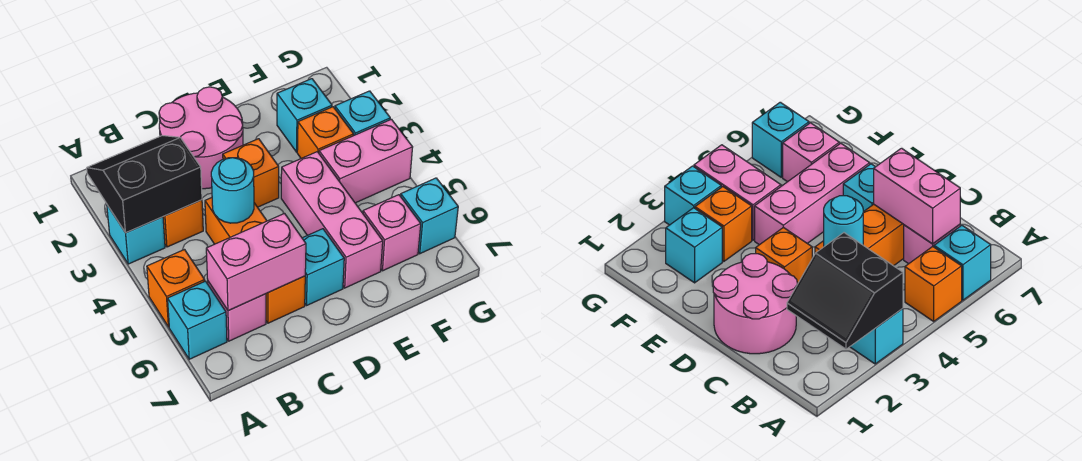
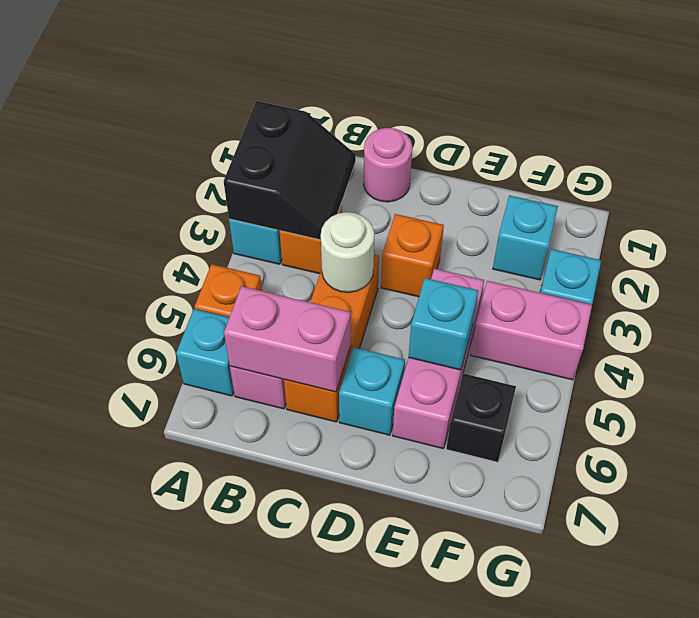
black 2x2 slope [87,135,202,233] -> black 2x2 slope turned to [224,101,356,240]
pink 2x2 round brick [159,87,243,189] -> pink 1x1 round brick [364,128,412,202]
cyan 1x1 round brick [211,158,254,223] -> white 1x1 round brick [321,212,375,292]
orange 1x1 brick [297,107,354,158] -> none
pink 1x1 brick [363,195,421,271] -> black 1x1 brick [446,374,516,462]
cyan 1x1 brick [401,178,458,254] -> cyan 1x1 brick moved to [409,278,478,370]

